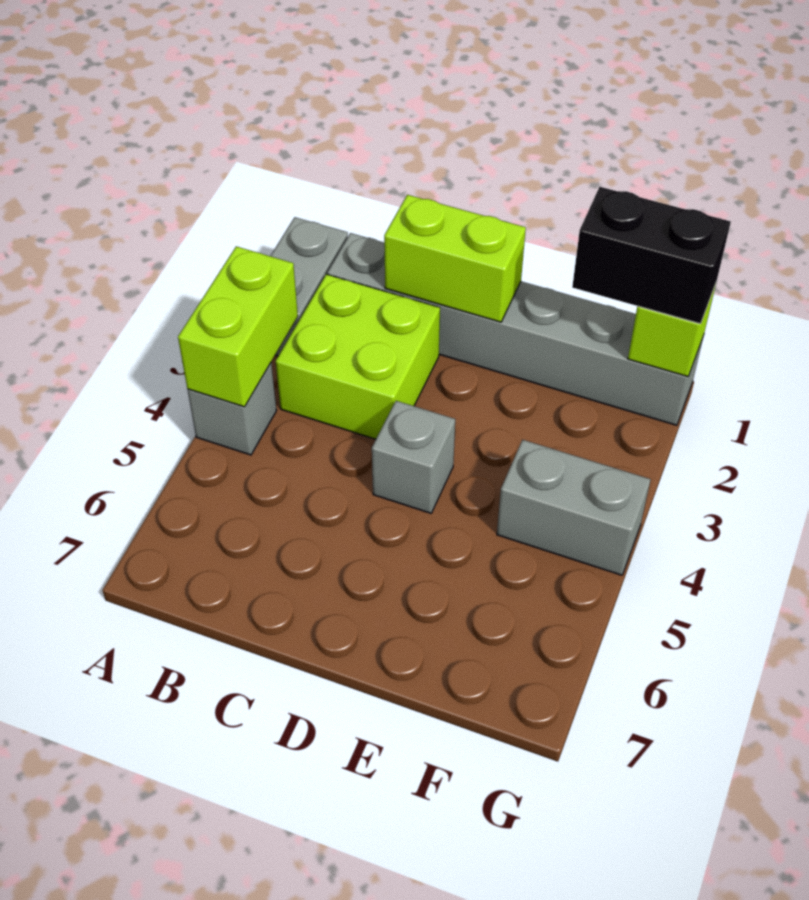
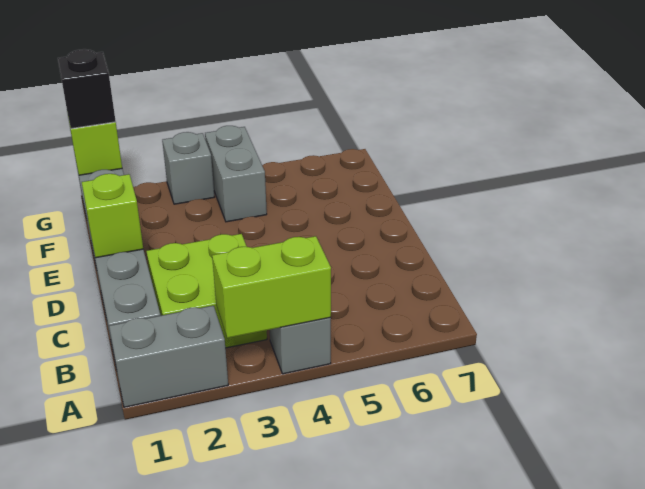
lime 1x2 brick [384,195,526,322] -> lime 1x1 brick [82,174,143,258]
grey 1x1 brick [372,401,455,513] -> grey 1x1 brick moved to [162,132,214,204]
black 1x2 brick [572,187,731,324] -> black 1x1 brick [58,49,116,129]

